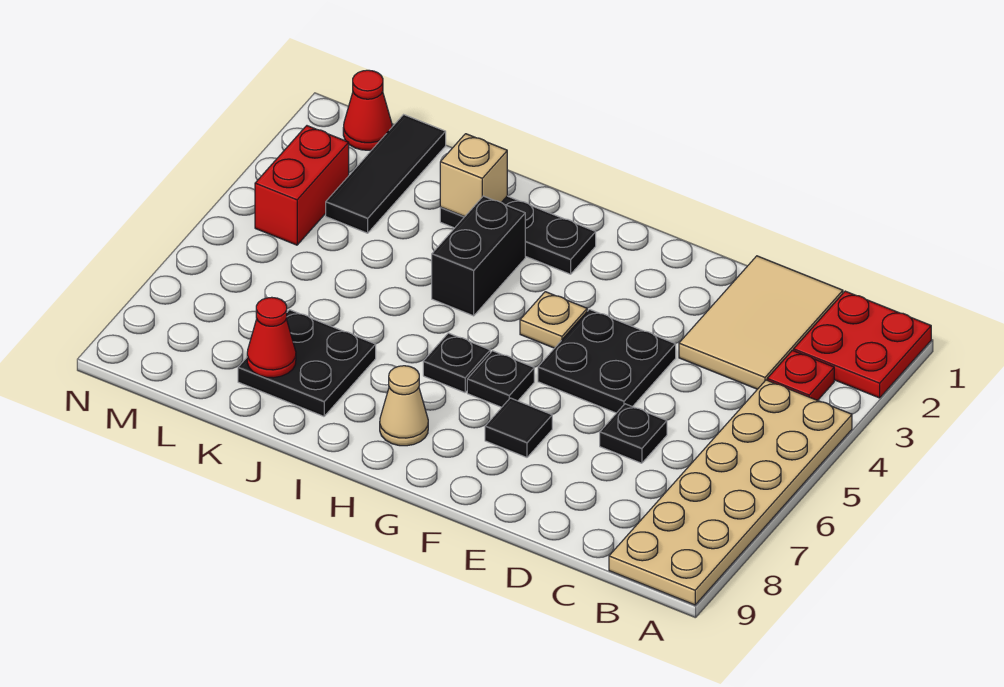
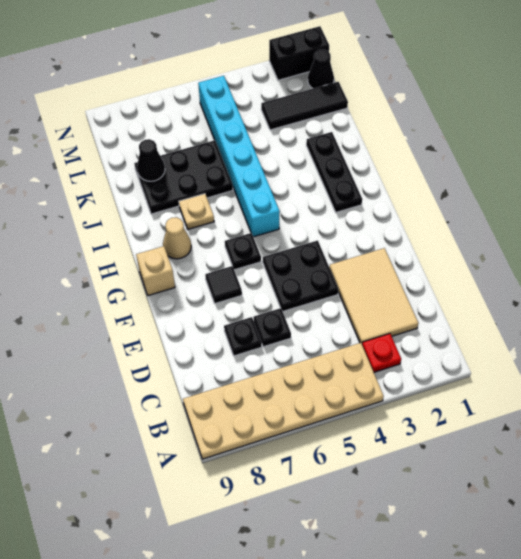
red 2x2 plate [794,291,931,398] -> none
tan 2x3 tile [679,256,843,389] -> tan 2x3 tile turned to [329,248,418,343]
tan 1x1 plate [520,292,587,348] -> tan 1x1 plate moved to [179,194,214,229]
none -> cyan 1x6 brick [198,76,280,237]
black 1x1 plate [423,333,490,393] -> black 1x1 plate moved to [224,317,262,356]
black 1x2 brick [432,196,525,316] -> black 1x2 brick moved to [269,26,329,80]
tan 1x1 brick [440,134,507,217] -> tan 1x1 brick moved to [136,246,175,296]
black 2x2 plate [238,310,376,416] -> black 2x3 plate [134,140,233,214]
red 1x1 cone [247,297,296,378] -> black 1x1 cone [137,139,165,181]
red 1x1 cone [343,70,392,150] -> black 1x1 cone [308,50,334,89]
red 1x2 brick [255,126,349,245] -> none

